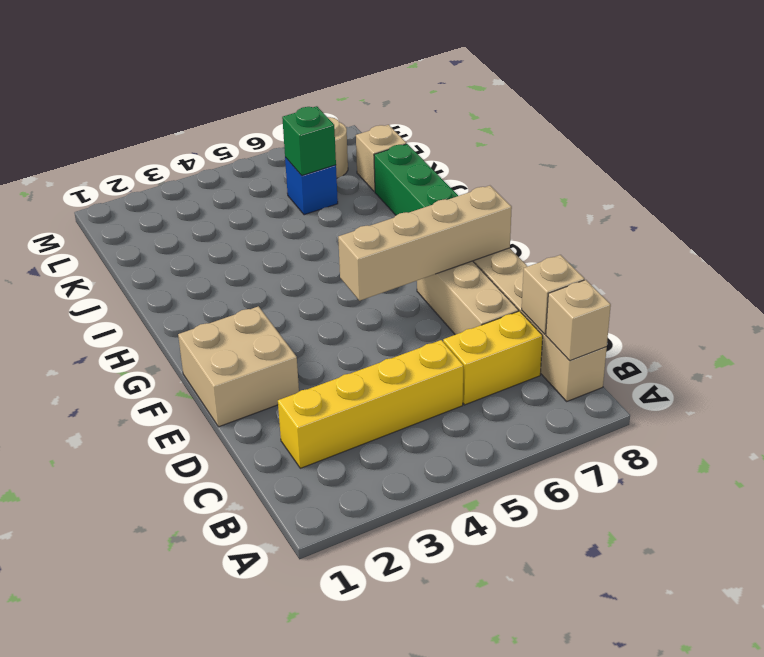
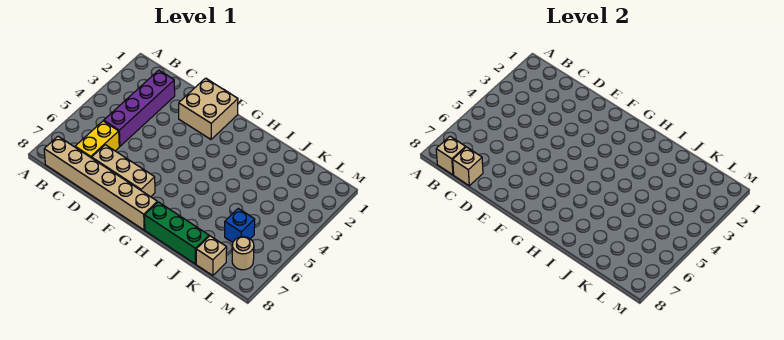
yellow 1x4 brick [278,340,464,468] -> purple 1x4 brick [104,70,175,146]
tan 1x4 brick [338,186,512,301] -> none
green 1x1 brick [282,106,336,175] -> none

